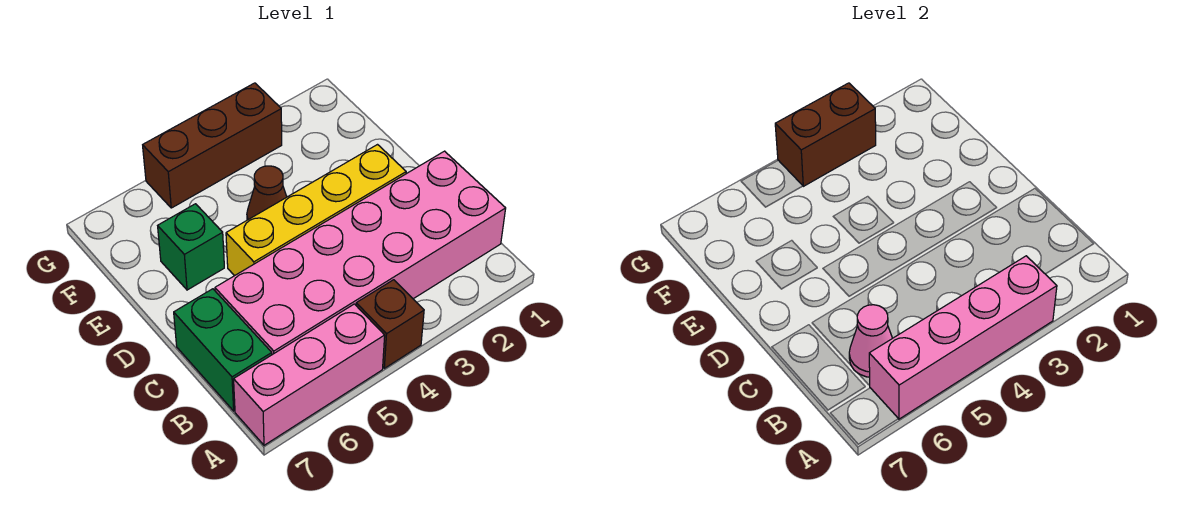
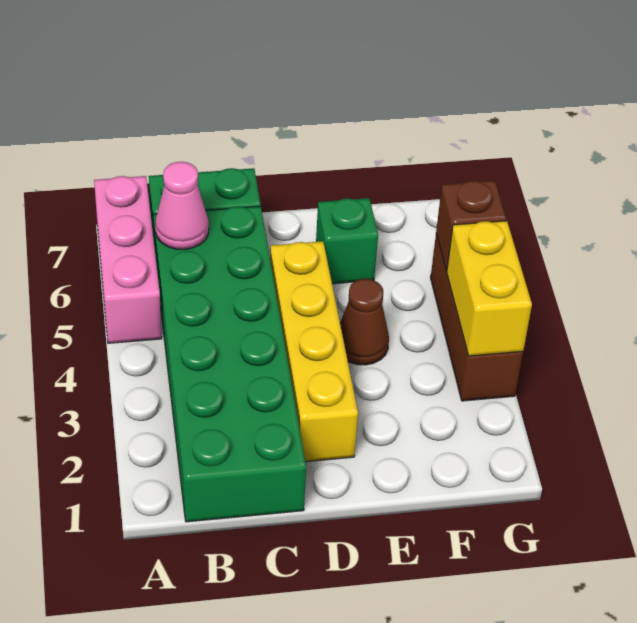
pink 1x4 brick [869,256,1057,419] -> none
brown 1x1 brick [356,280,424,368] -> brown 1x1 brick moved to [436,181,506,270]
pink 2x6 brick [215,151,506,355] -> green 2x6 brick [153,206,306,522]
brown 1x2 brick [775,83,876,186] -> yellow 1x2 brick [447,221,532,356]

